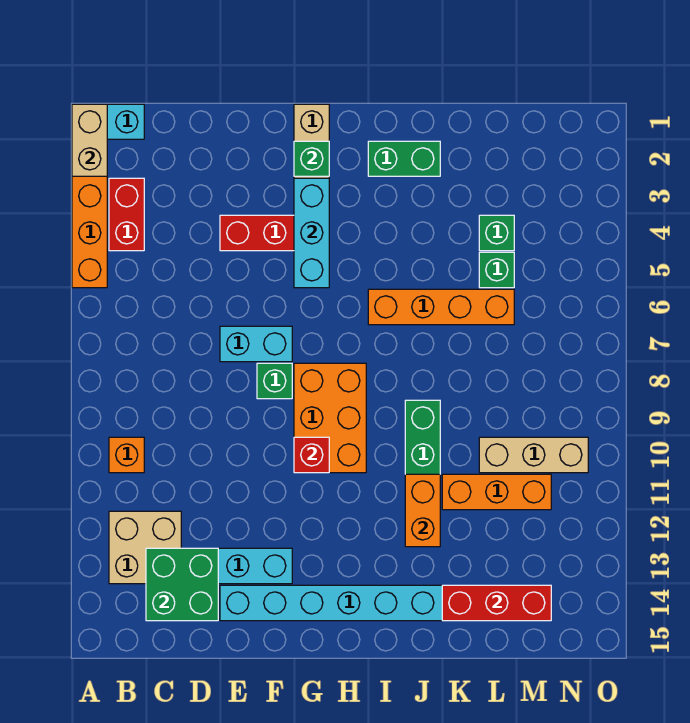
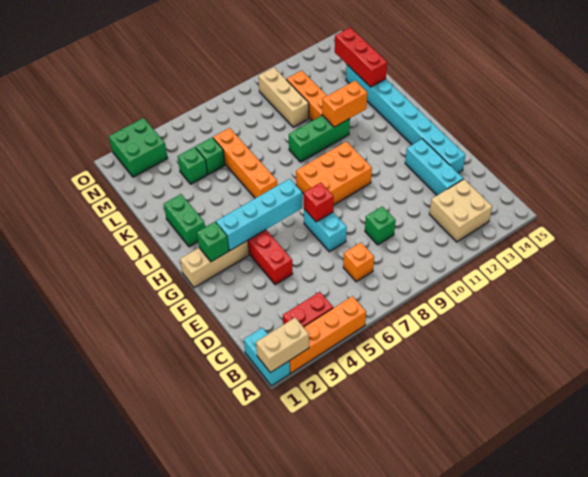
orange 1x1 brick [109,437,144,473] -> orange 1x1 brick moved to [343,243,374,282]
green 2x2 brick [146,548,218,621] -> green 2x2 brick moved to [109,118,168,177]
green 1x1 brick [257,363,292,399] -> green 1x1 brick moved to [365,206,396,245]
cyan 1x3 brick [294,178,329,288] -> cyan 1x4 brick [216,179,302,250]
red 1x1 brick [294,437,329,473] -> red 1x1 brick moved to [304,183,334,222]

